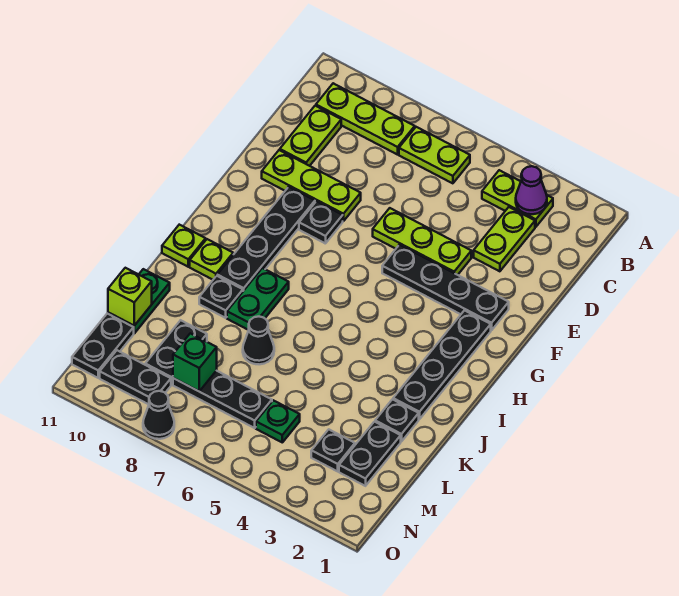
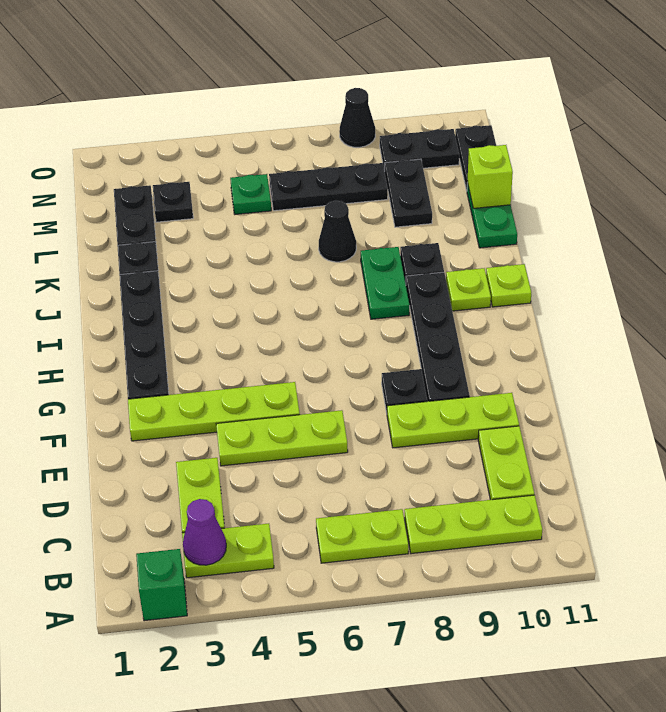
black 1x4 plate [382,245,509,330] -> lime 1x4 plate [128,382,300,441]
green 1x1 brick [173,333,217,391] -> green 1x1 brick moved to [136,549,187,621]

